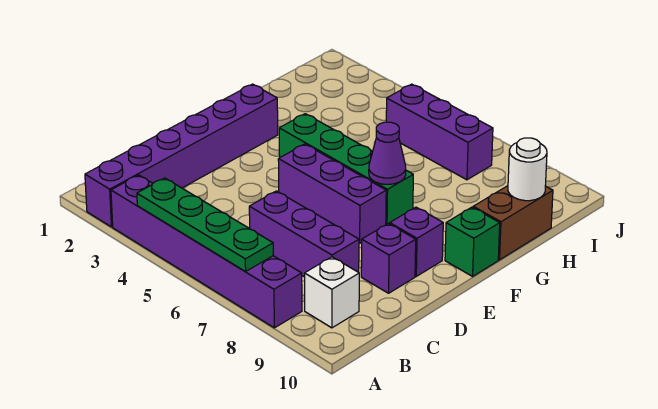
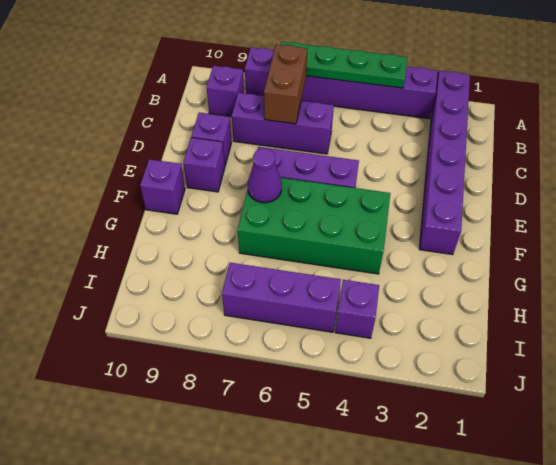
white 1x1 brick [305,257,359,328] -> purple 1x1 brick [207,66,244,117]
green 1x4 brick [279,114,413,224] -> green 2x4 brick [238,178,390,274]
green 1x1 brick [445,207,500,276] -> purple 1x1 brick [140,159,185,214]
brown 1x2 brick [473,186,553,260] -> brown 1x2 brick moved to [264,44,307,124]
white 1x1 round brick [508,138,547,201] -> none
none -> purple 1x1 brick [335,280,379,338]

